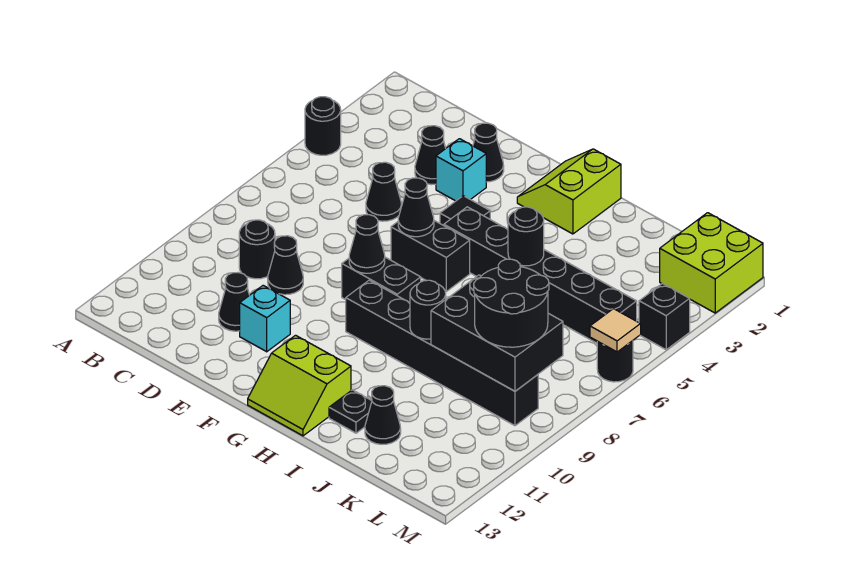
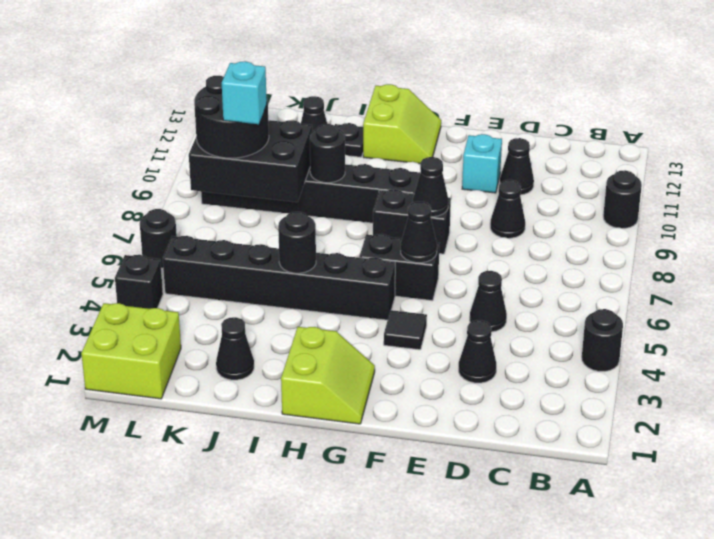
black 1x1 round brick [239,220,275,279] -> black 1x1 round brick moved to [603,170,642,228]
black 1x1 cone [473,123,504,182] -> black 1x1 cone moved to [216,317,254,380]
cyan 1x1 brick [436,139,486,201] -> cyan 1x1 brick moved to [222,61,267,124]
lime 2x2 slope [248,335,351,436] -> lime 2x2 slope turned to [363,84,441,164]
tan 1x1 tile [590,309,641,352] -> none

